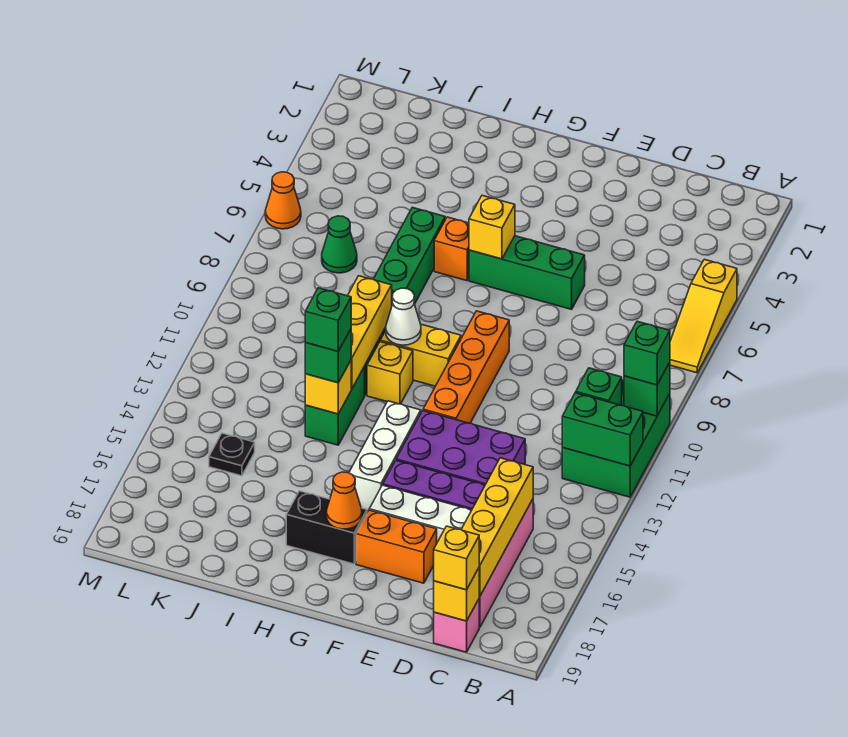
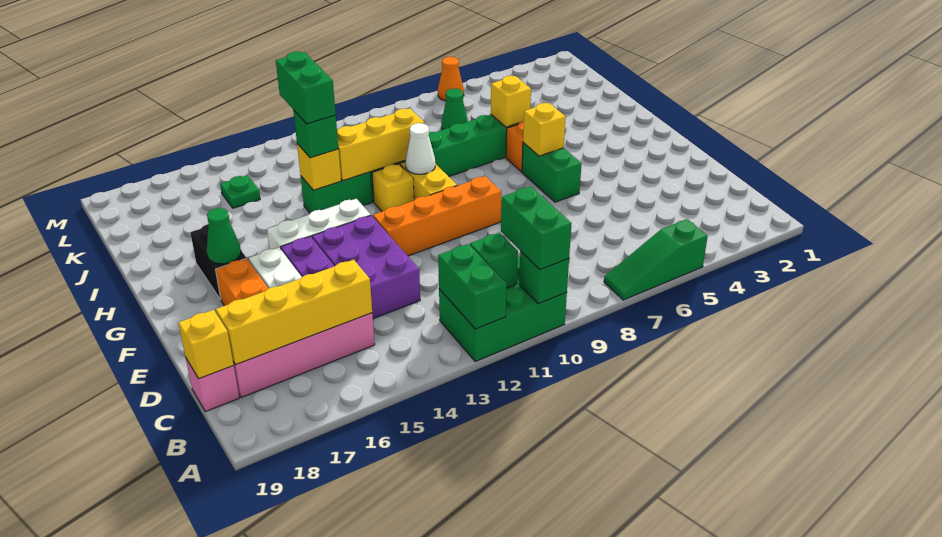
yellow 1x3 slope [670,259,737,373] -> green 1x3 slope [604,219,708,300]
green 1x1 brick [624,321,670,385] -> green 1x2 brick [501,186,572,270]
yellow 1x1 brick [434,526,479,590] -> yellow 1x1 brick moved to [491,76,531,127]
green 1x3 brick [469,236,585,309] -> green 1x2 brick [522,143,581,202]
orange 1x1 cone [326,472,362,529] -> green 1x1 cone [207,208,241,264]
green 1x1 brick [305,288,351,351] -> green 1x2 brick [276,52,336,124]
black 1x1 plate [209,433,255,476] -> green 1x1 plate [220,175,260,208]

